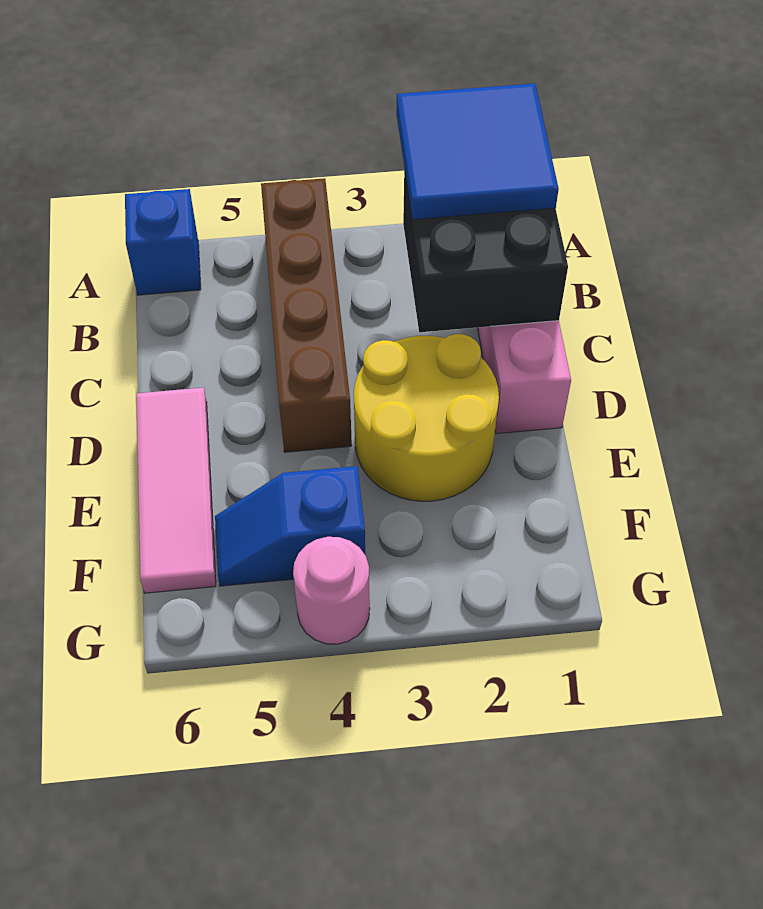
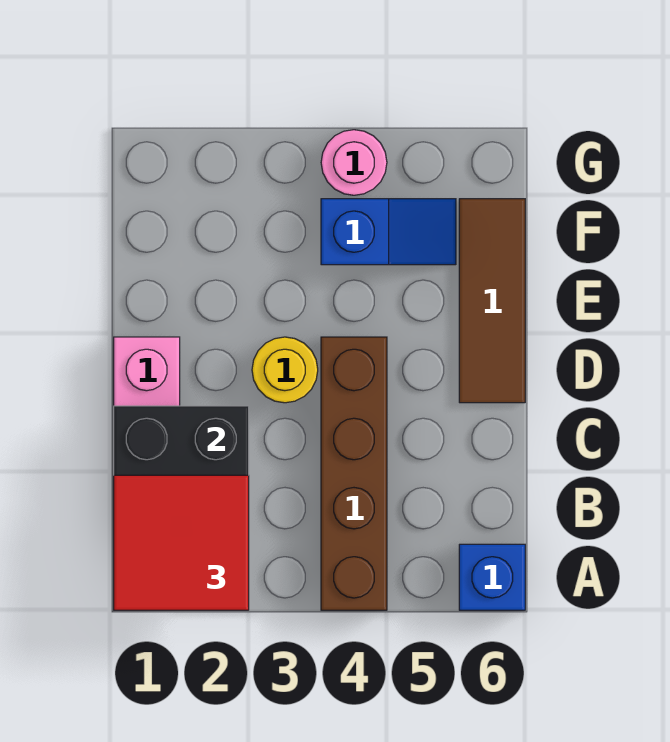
blue 2x2 tile [396,83,559,220] -> red 2x2 tile [114,475,249,610]
yellow 2x2 round brick [354,334,499,501] -> yellow 1x1 round brick [252,337,318,403]
pink 1x3 tile [136,388,216,593] -> brown 1x3 tile [459,199,525,403]

